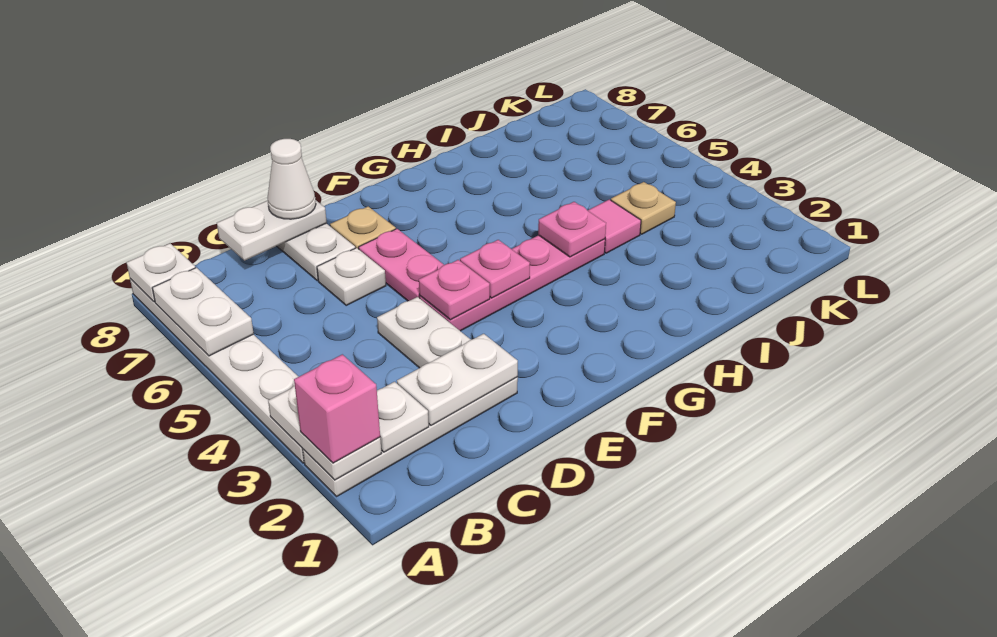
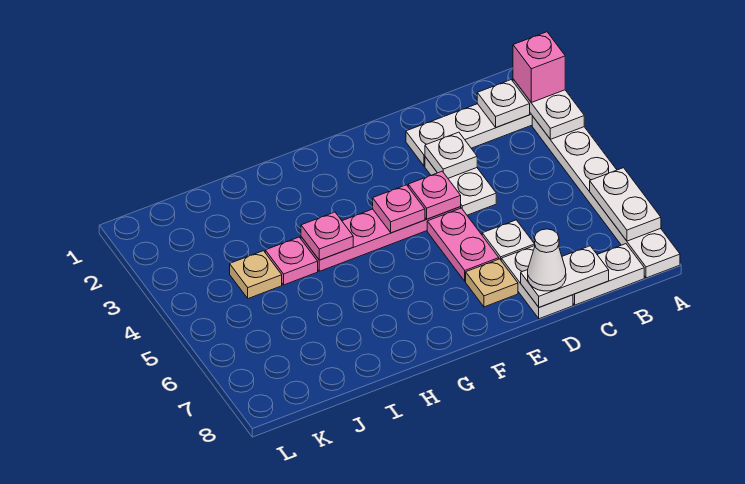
white 1x1 plate [127,243,195,302] -> white 1x1 plate moved to [425,132,477,178]
white 1x2 plate [397,334,518,425] -> white 1x2 plate moved to [573,244,644,305]
pink 1x1 tile [588,200,641,253] -> pink 1x1 plate [265,237,318,285]

